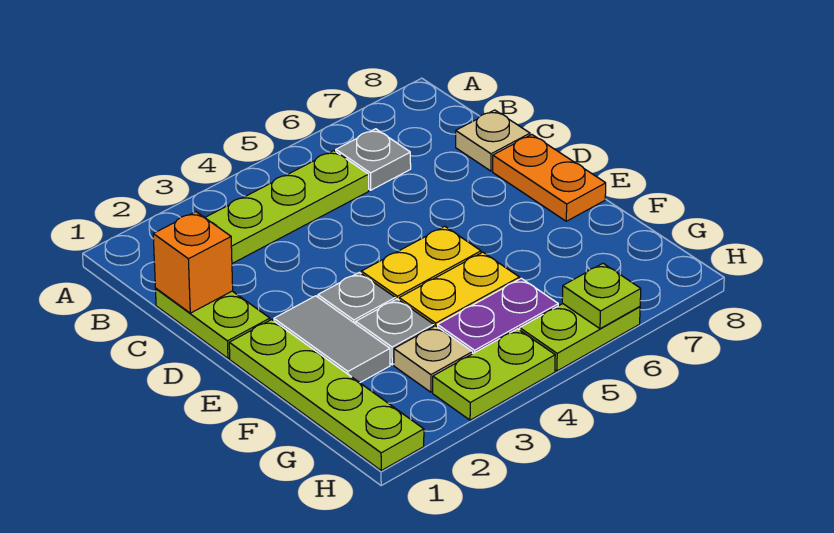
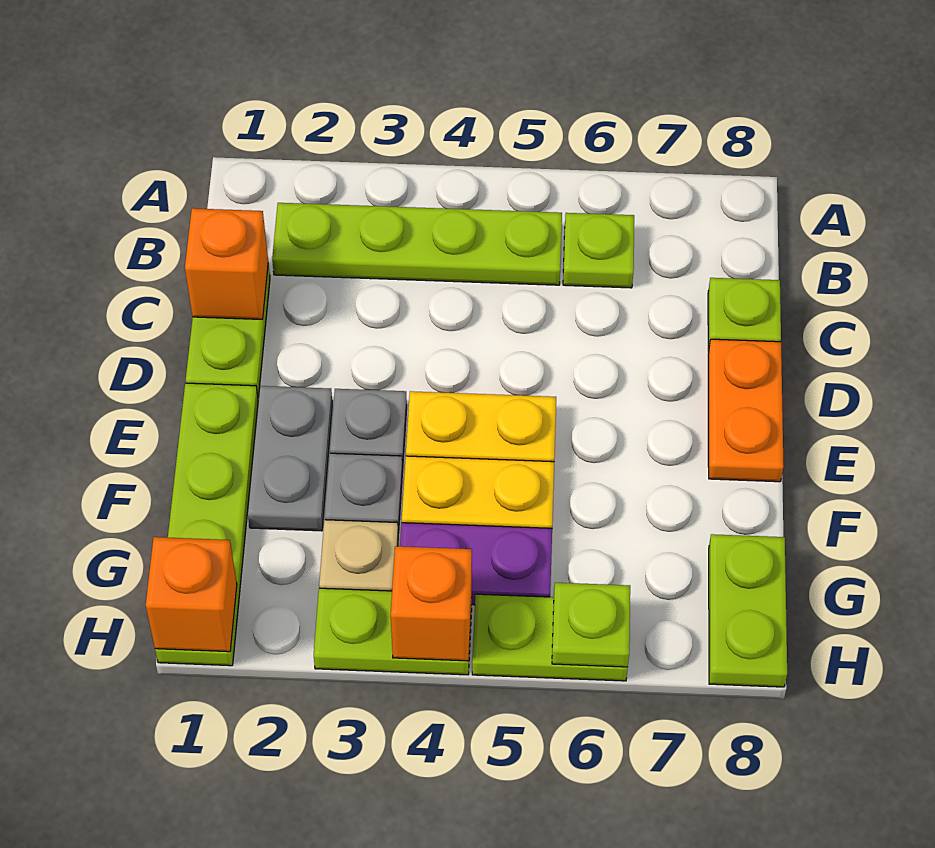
grey 1x1 plate [336,129,411,190] -> lime 1x1 plate [563,213,634,288]
tan 1x1 plate [456,110,530,171] -> lime 1x1 plate [708,278,781,351]
grey 1x2 tile [274,296,390,383] -> grey 1x2 plate [248,386,332,531]
none -> lime 1x2 plate [709,534,787,687]
none -> orange 1x1 brick [146,537,237,652]
none -> orange 1x1 brick [391,546,472,661]

